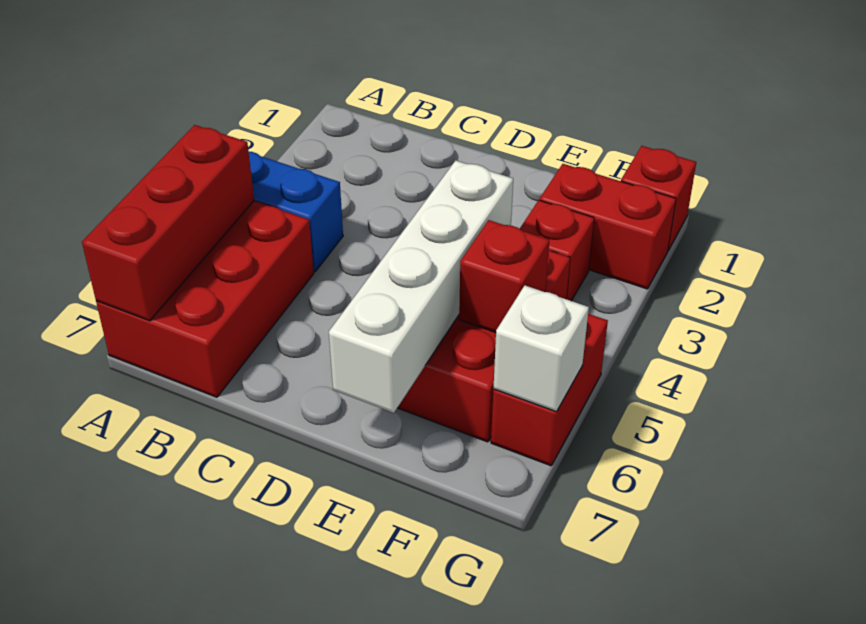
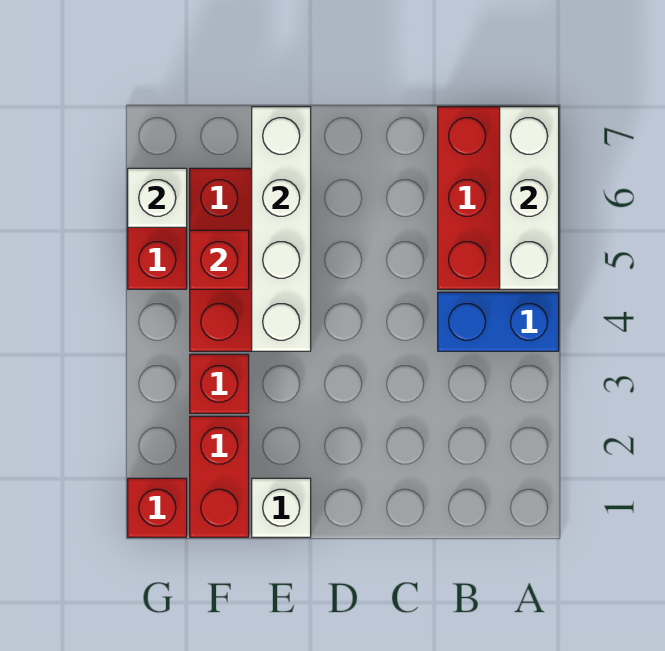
red 1x3 brick [82,125,254,321] -> white 1x3 brick [500,107,559,289]
none -> white 1x1 brick [252,478,311,537]
red 1x2 brick [540,164,676,289] -> red 1x2 brick turned to [190,416,249,537]

